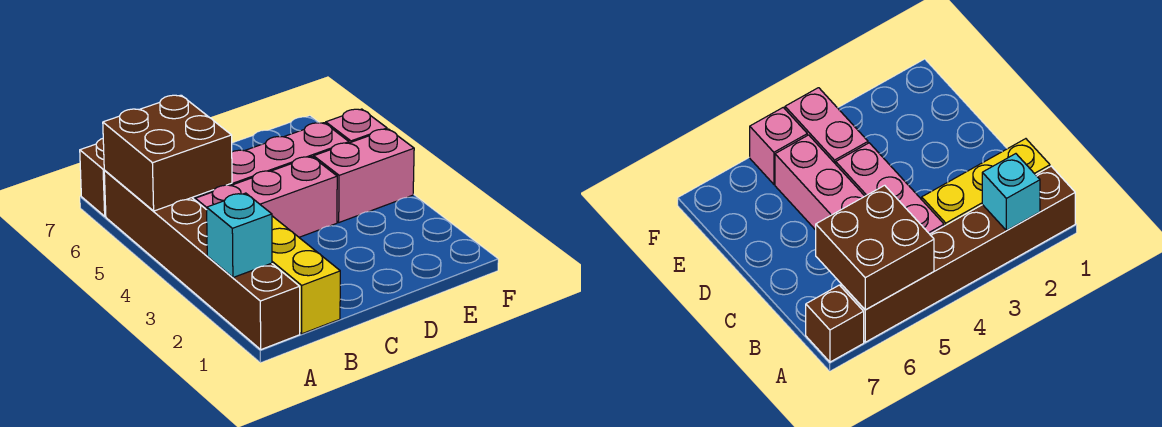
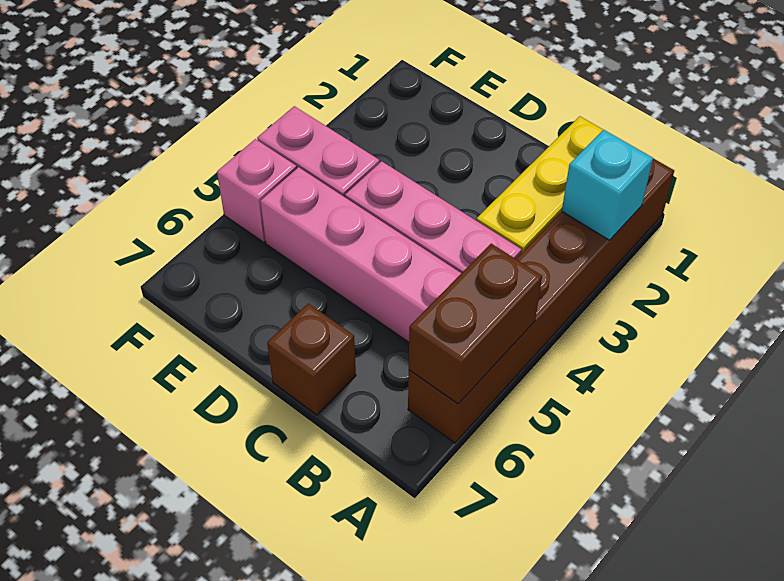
brown 2x2 brick [103,95,232,211] -> brown 1x2 brick [409,244,542,404]
brown 1x1 brick [80,139,106,216] -> brown 1x1 brick moved to [267,303,356,415]

